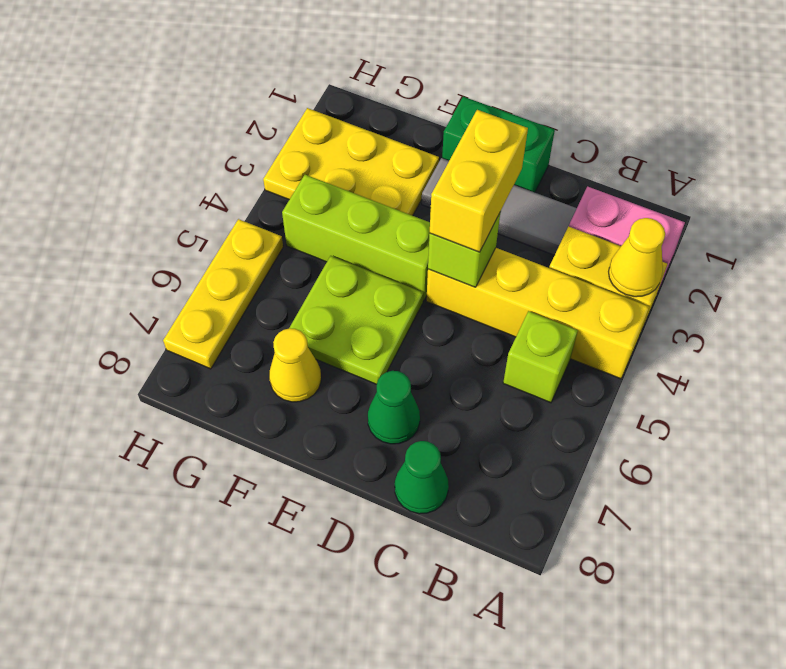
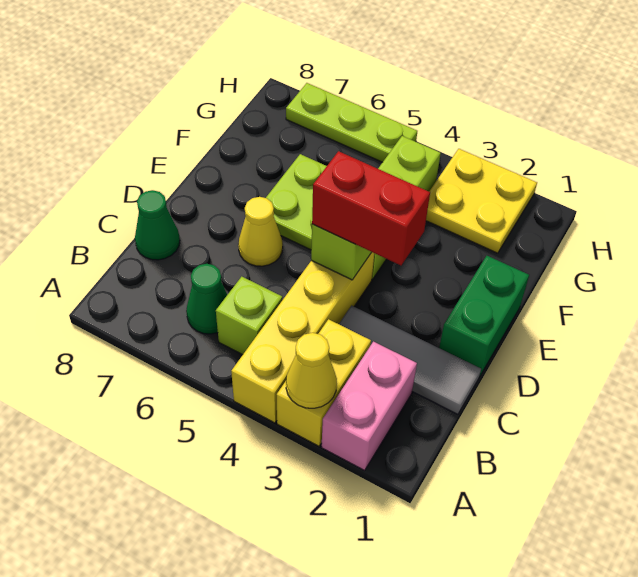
grey 1x3 tile [422,158,577,255] -> grey 1x3 tile turned to [339,306,481,414]
yellow 1x2 brick [430,110,528,252] -> red 1x2 brick [312,151,430,265]
green 1x1 cone [368,371,420,444] -> green 1x1 cone moved to [186,264,227,334]
yellow 2x3 plate [263,108,439,216] -> yellow 2x2 plate [426,149,537,253]
yellow 1x1 cone [269,328,321,402] -> yellow 1x1 cone moved to [238,197,283,266]
yellow 1x3 plate [163,219,283,369] -> lime 1x3 plate [286,83,417,162]

